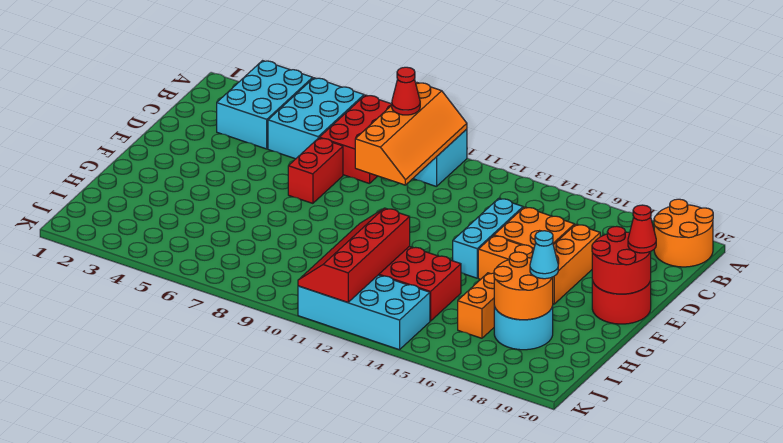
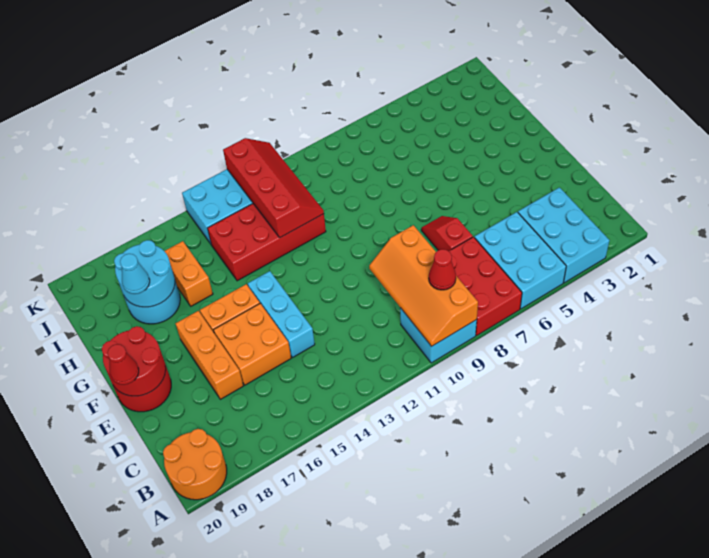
red 1x2 brick [288,138,343,203] -> red 1x2 slope [421,216,473,251]
orange 2x2 round brick [494,252,553,320] -> cyan 2x2 round brick [114,240,175,307]

